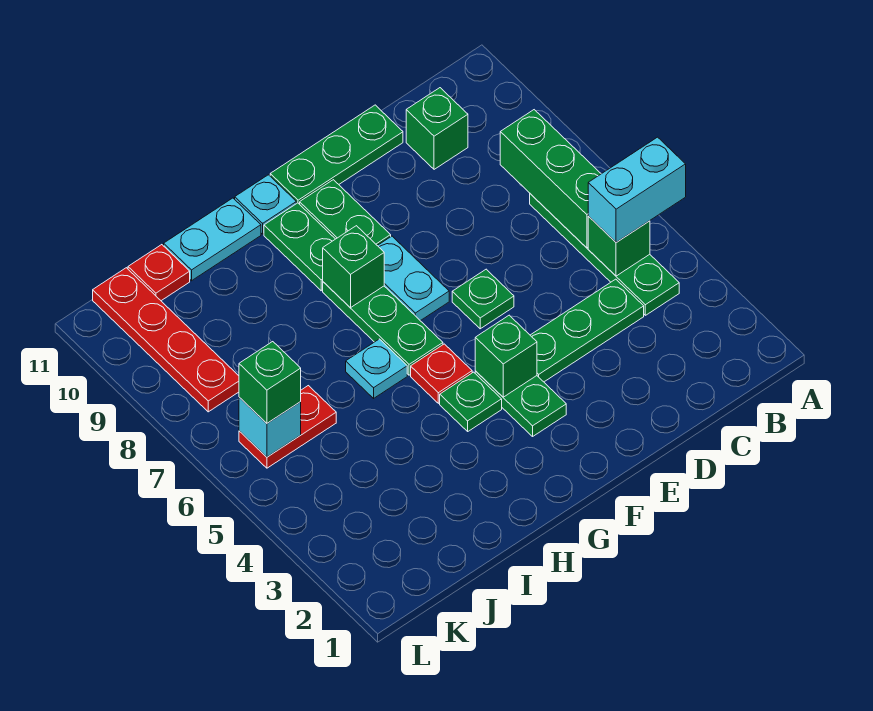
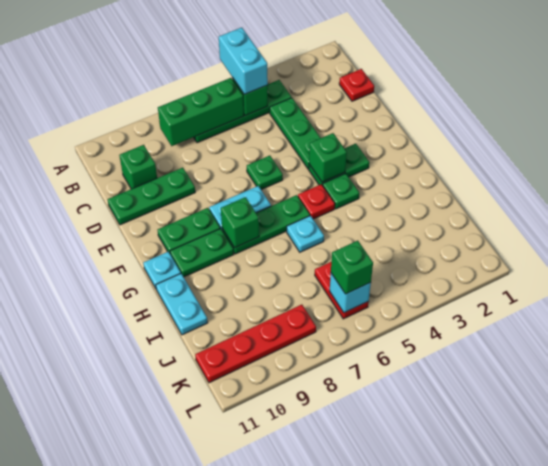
green 1x3 plate [270,105,403,204] -> green 1x3 plate turned to [108,168,195,225]
red 1x1 plate [128,245,190,301] -> red 1x1 plate moved to [339,69,374,101]

